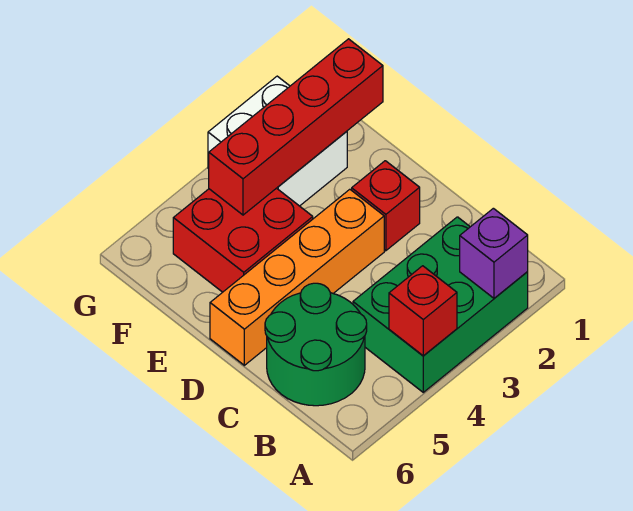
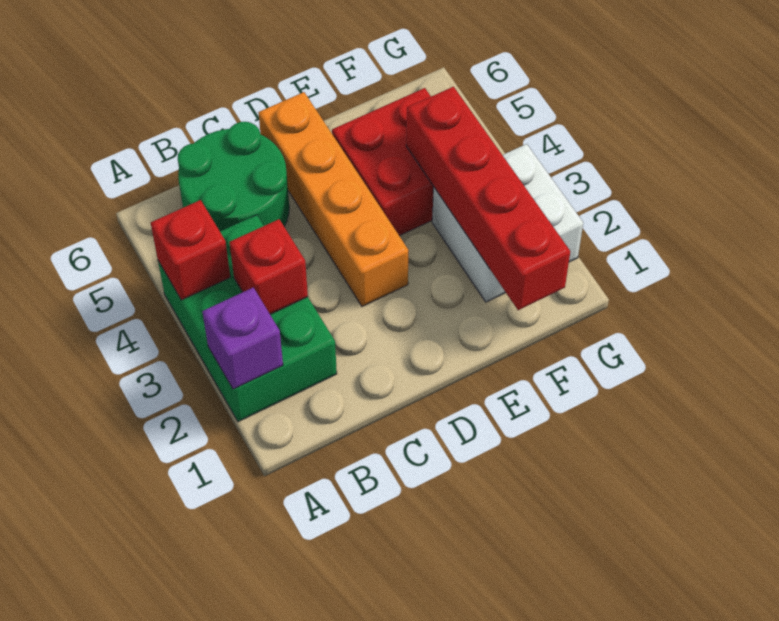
red 1x1 brick [352,161,420,251] -> red 1x1 brick moved to [229,219,308,314]

